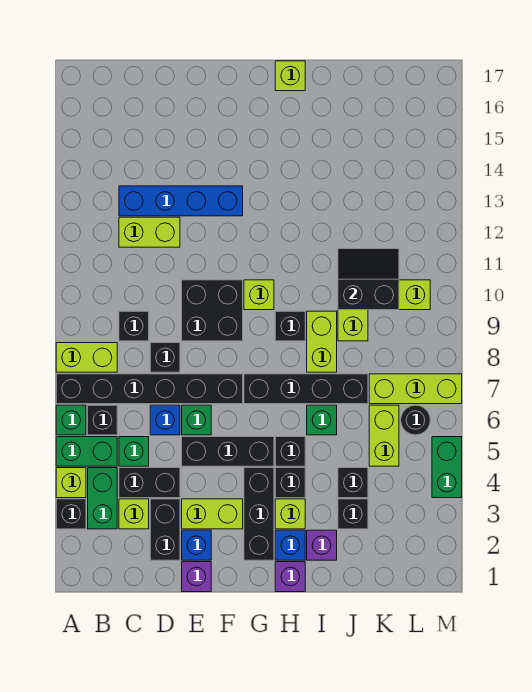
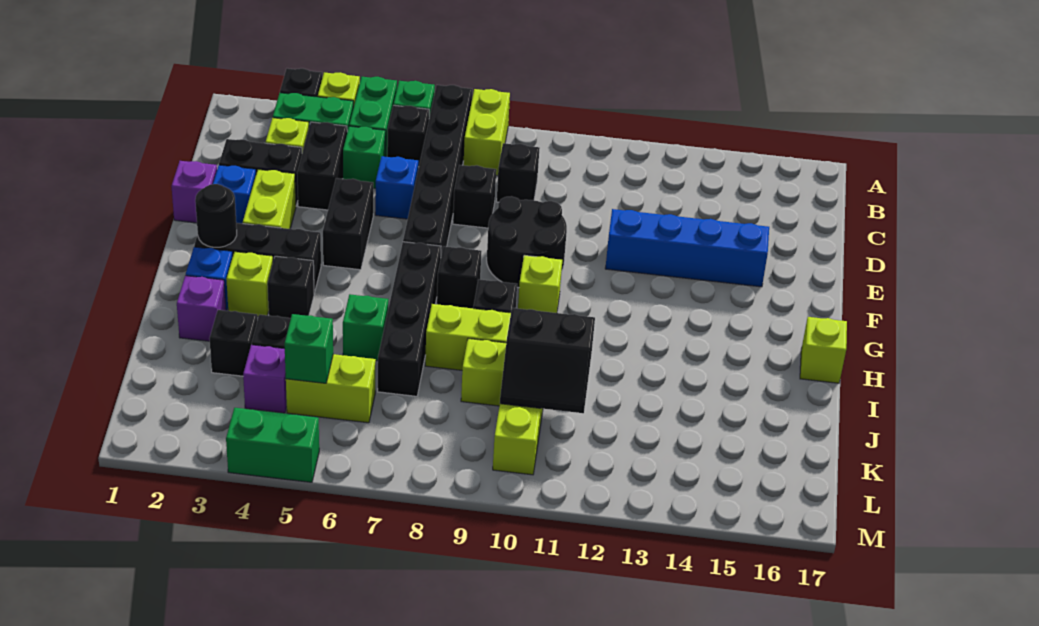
lime 1x2 brick [119,217,180,247] -> none
blue 1x4 brick [119,186,243,216] -> blue 1x4 brick turned to [605,209,769,287]
black 1x3 brick [182,437,274,466] -> black 1x2 brick [323,178,373,270]
green 1x1 brick [182,405,211,435] -> green 1x1 brick moved to [284,314,333,383]
black 2x2 brick [182,280,243,341] -> black 2x2 round brick [487,196,567,288]
purple 1x1 brick [275,562,305,592] -> purple 1x1 brick moved to [243,345,287,413]
black 1x1 brick [275,437,305,466] -> black 1x1 brick moved to [437,246,481,308]
black 2x2 slope [338,249,399,310] -> black 2x2 slope turned to [500,308,595,413]
lime 1x3 brick [369,374,462,404] -> none
black 1x1 round brick [401,405,430,435] -> black 1x1 round brick moved to [195,184,237,247]

